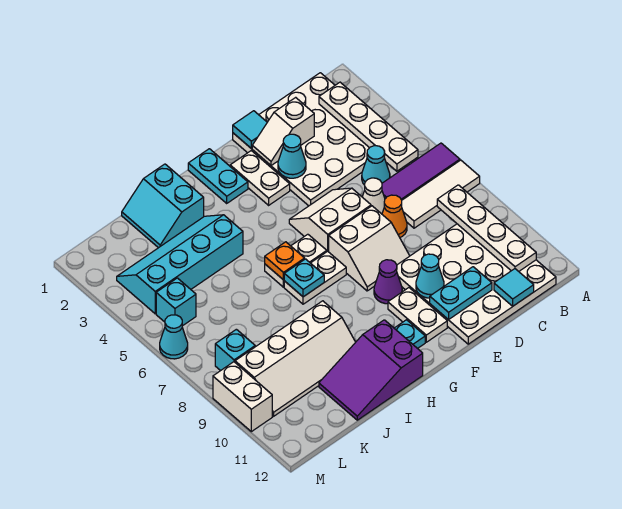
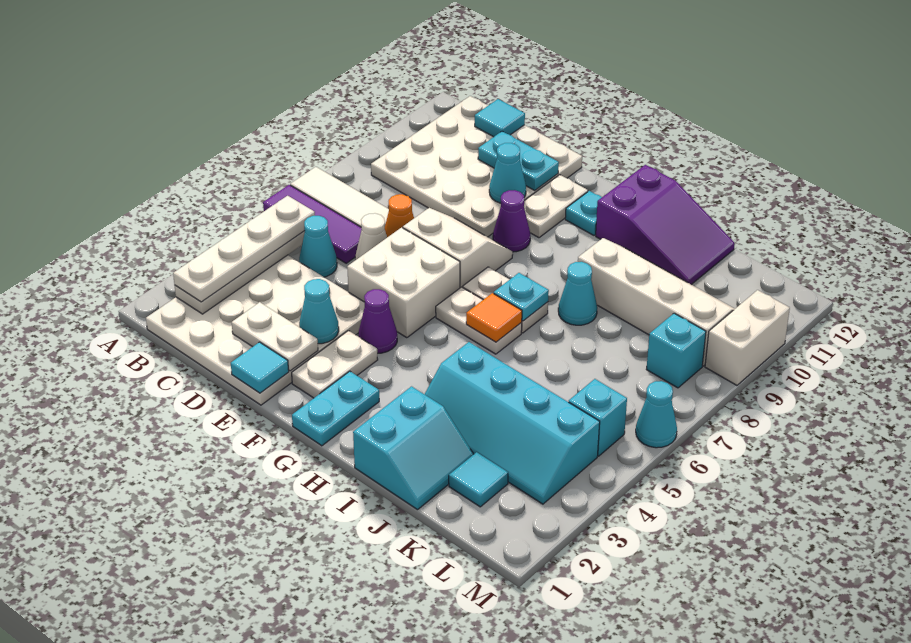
white 1x4 plate [437,185,536,271] -> white 1x4 plate moved to [173,196,315,302]
white 1x2 slope [252,97,314,166] -> white 1x2 plate [232,302,318,371]
white 2x2 slope [289,188,371,252] -> white 2x2 brick [347,228,460,338]
none -> purple 1x1 cone [358,289,397,353]
orange 1x1 plate [265,242,305,280] -> orange 1x1 tile [466,293,522,342]
none -> cyan 1x1 cone [558,262,597,325]
none -> cyan 1x1 tile [449,452,508,507]

